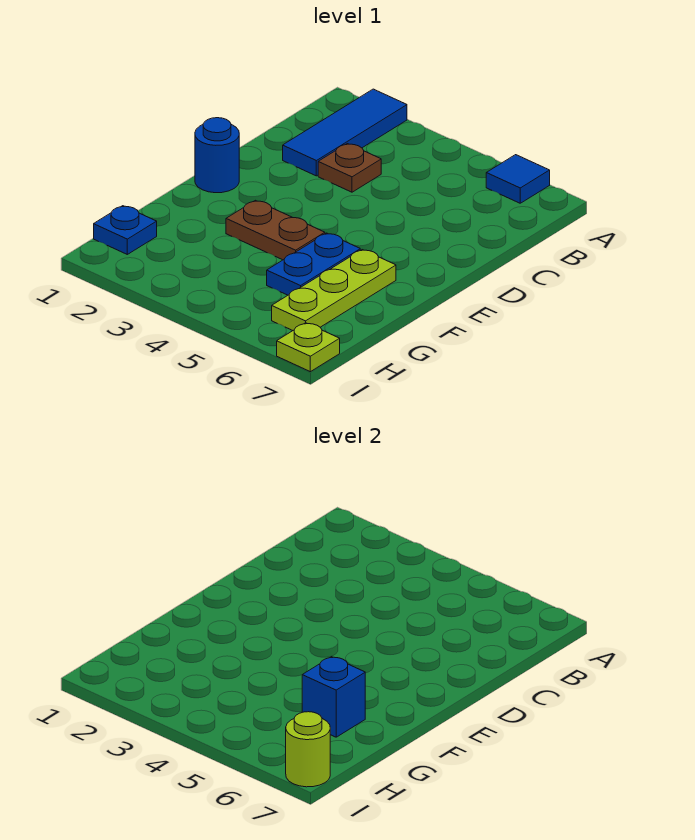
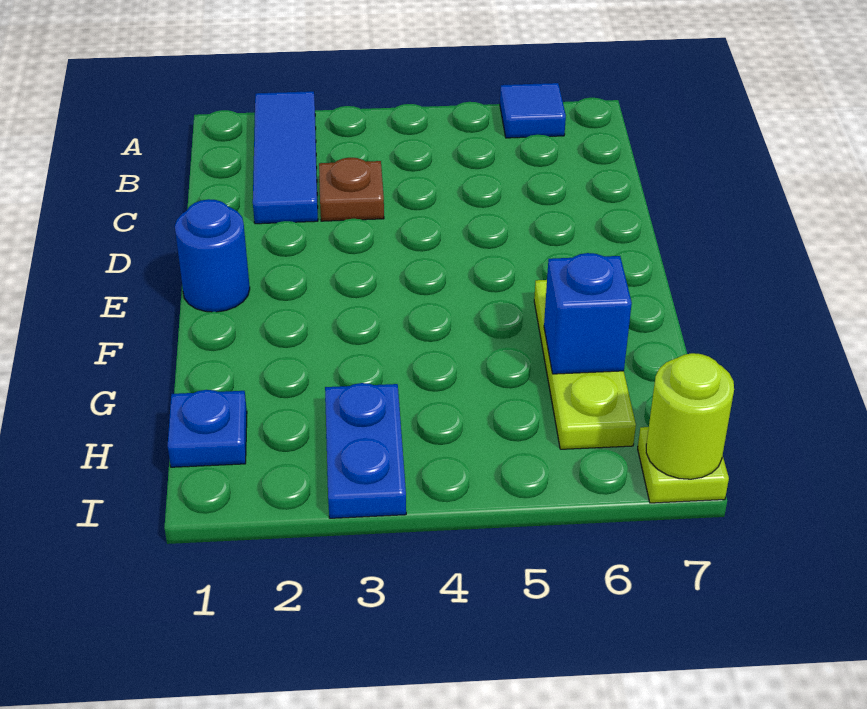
brown 1x2 plate [226,200,325,260] -> none
blue 1x2 plate [267,233,360,295] -> blue 1x2 plate moved to [325,383,406,518]

